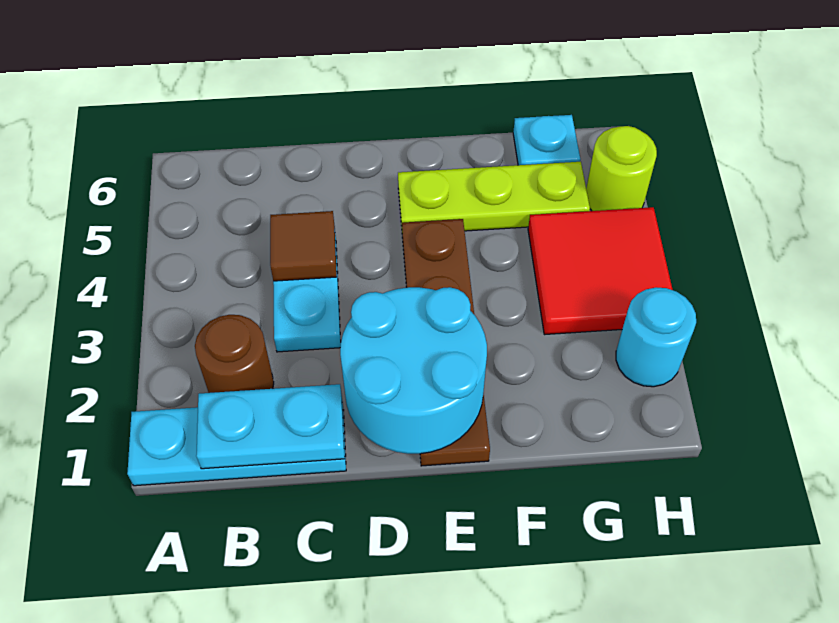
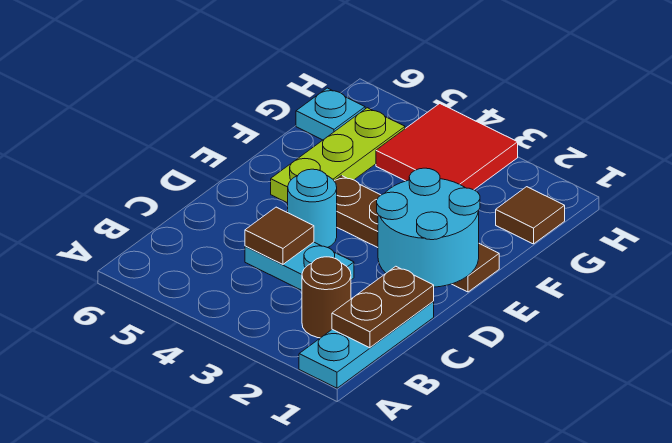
cyan 1x2 plate [196,384,345,469] -> brown 1x2 plate [332,266,434,348]
none -> brown 1x1 tile [496,187,565,244]
cyan 1x1 round brick [616,287,696,387] -> cyan 1x1 round brick moved to [288,169,337,248]
lime 1x1 round brick [586,126,657,211] -> none

